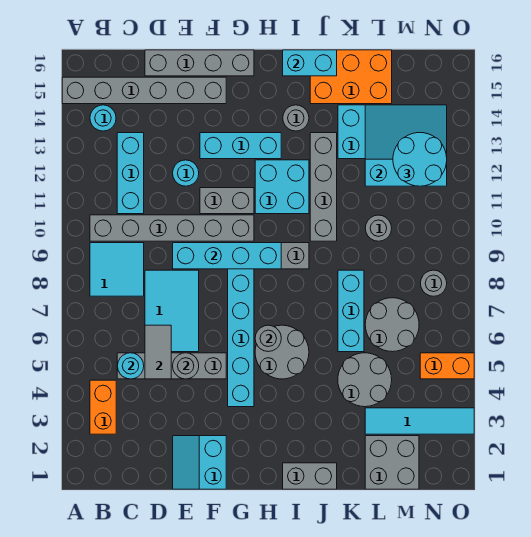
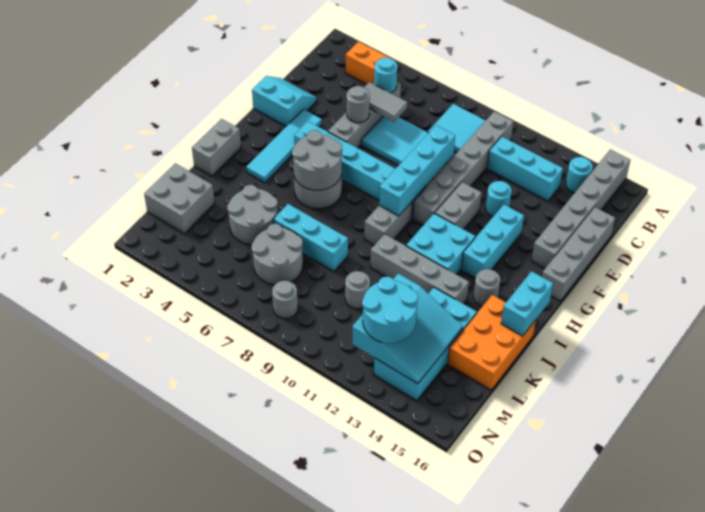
grey 1x1 round brick [255,325,281,352] -> grey 2x2 round brick [292,130,342,190]
cyan 1x4 tile [365,408,474,434] -> cyan 1x4 tile moved to [246,109,322,183]
orange 1x2 brick [420,353,474,379] -> none

